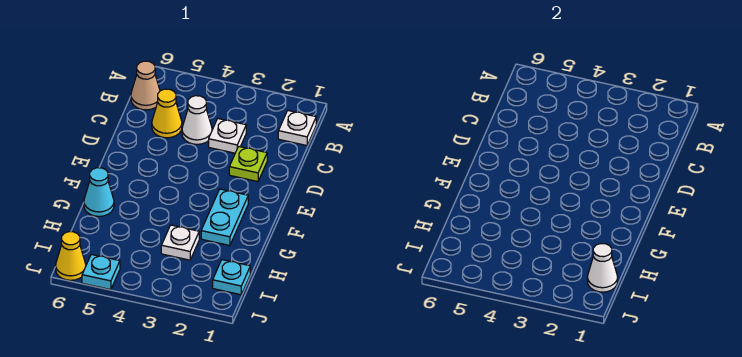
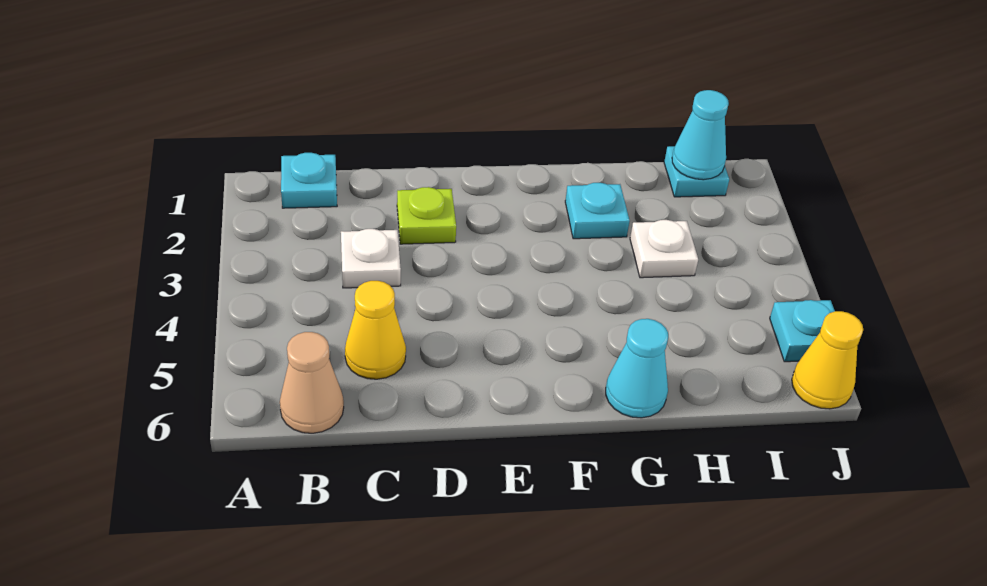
white 1x1 plate [278,111,316,146] -> cyan 1x1 plate [281,153,337,208]
white 1x1 cone [182,96,212,144] -> none
cyan 1x2 plate [201,189,248,246] -> cyan 1x1 plate [565,183,630,239]
white 1x1 cone [587,244,618,292] -> cyan 1x1 cone [672,90,729,180]

